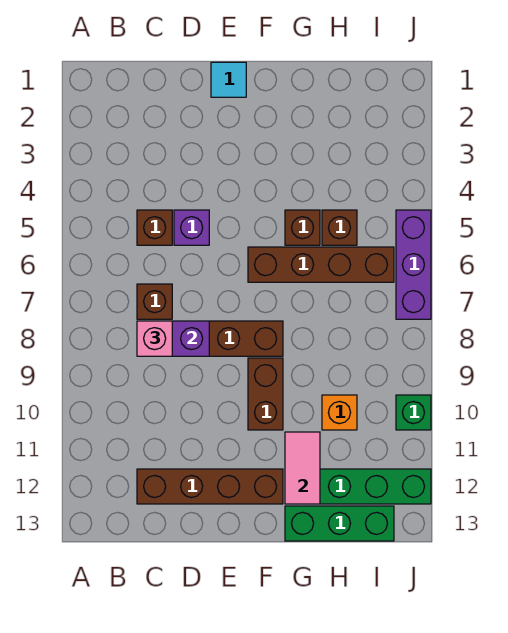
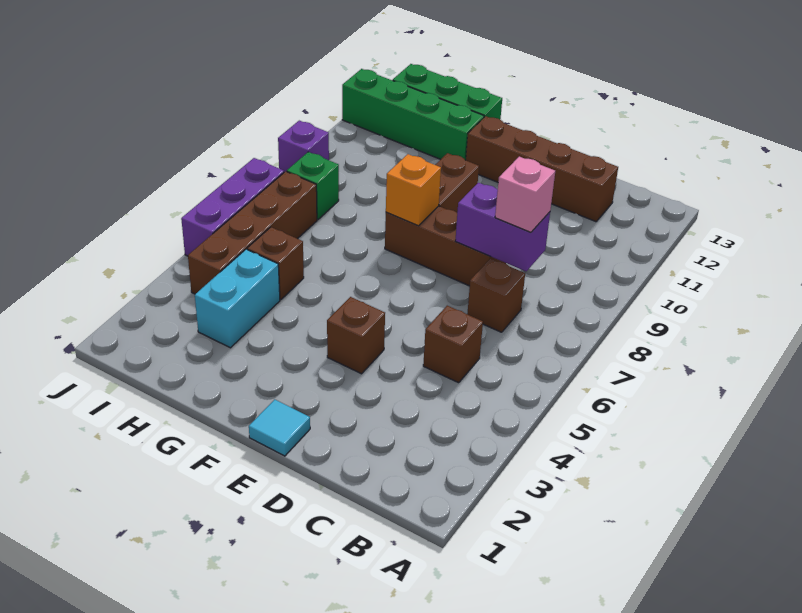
purple 1x1 brick [174,210,209,245] -> purple 1x1 brick moved to [278,121,329,172]
brown 1x4 brick [248,247,394,282] -> brown 1x4 brick turned to [188,171,317,294]
brown 1x1 brick [285,210,320,245] -> brown 1x1 brick moved to [327,297,385,374]
pink 1x2 tile [285,432,320,504] -> none
none -> cyan 1x2 brick [195,249,280,348]
orange 1x1 brick [322,395,357,430] -> orange 1x1 brick moved to [386,154,441,226]
green 1x1 brick [396,395,431,430] -> green 1x1 brick moved to [287,152,339,220]

